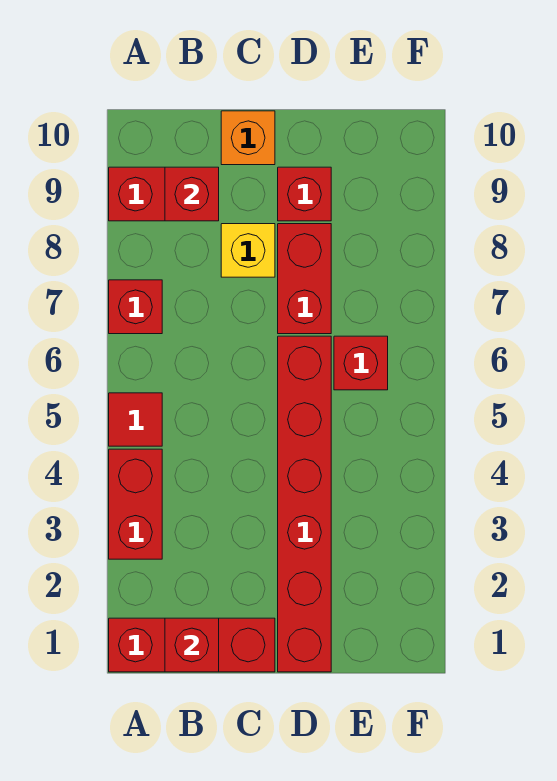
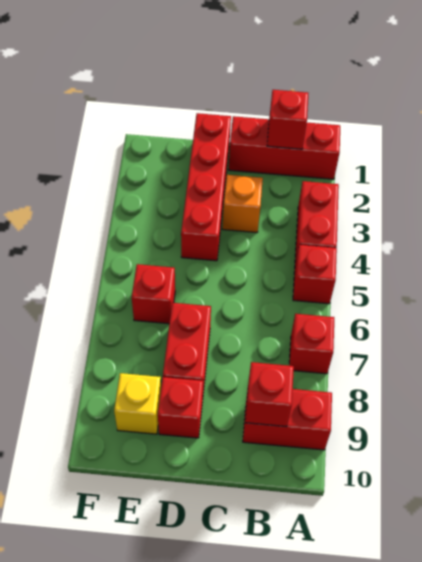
red 1x1 tile [109,393,162,446] -> red 1x1 brick [293,245,337,304]
yellow 1x1 brick [221,224,275,277] -> yellow 1x1 brick moved to [114,373,161,434]
orange 1x1 brick [221,111,275,165] -> orange 1x1 brick moved to [222,175,263,233]
red 1x6 brick [278,336,331,672] -> red 1x4 brick [181,113,231,261]

